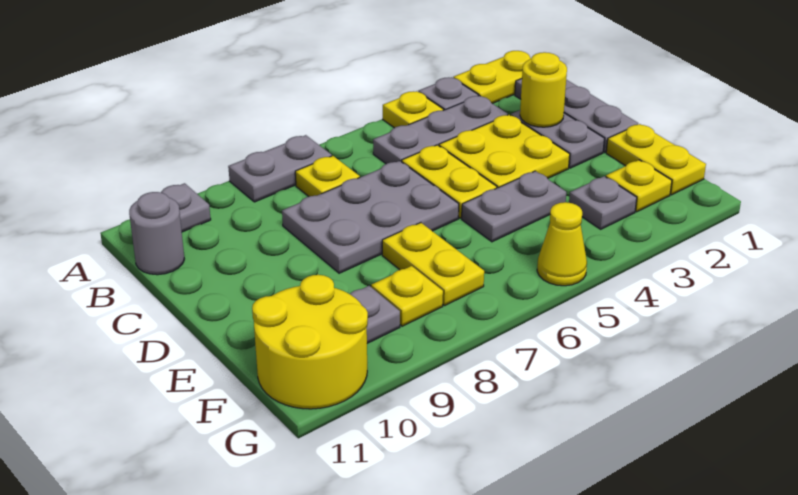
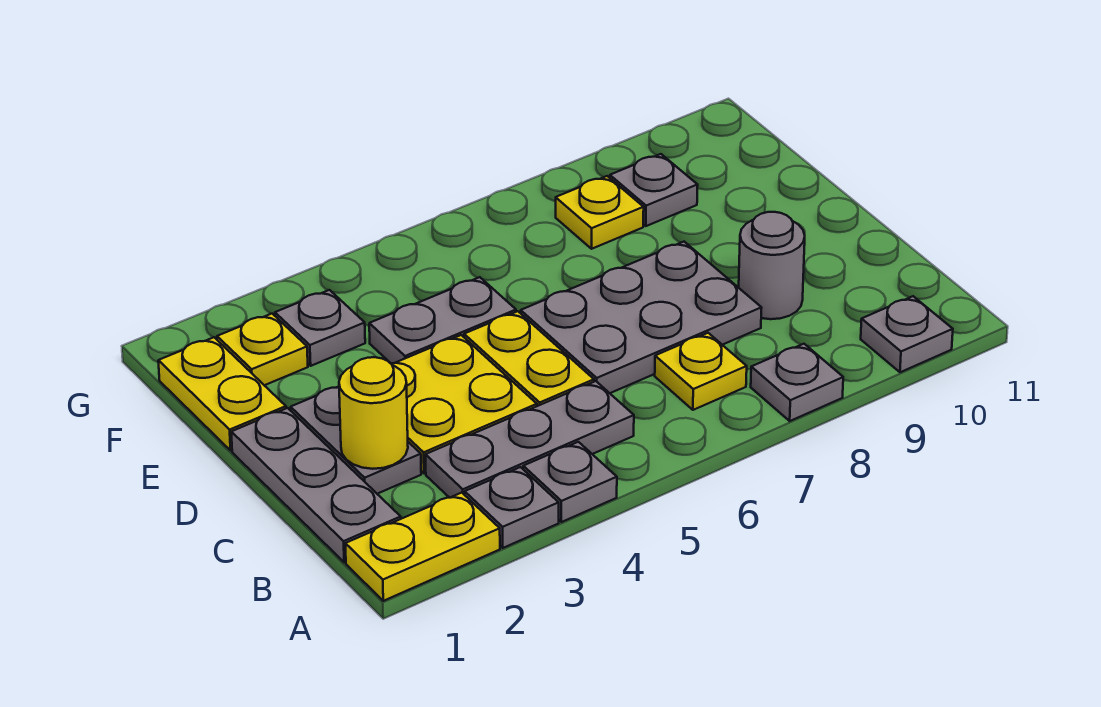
yellow 1x1 plate [383,91,443,128] -> grey 1x1 plate [523,442,617,522]
grey 1x2 plate [228,135,332,202] -> grey 1x1 plate [751,344,843,421]
grey 1x1 round brick [129,192,184,275] -> grey 1x1 round brick moved to [739,212,805,319]
yellow 1x2 plate [382,223,484,306] -> none
yellow 2x2 round brick [252,275,368,409] -> none
yellow 1x1 cone [537,202,587,286] -> none

